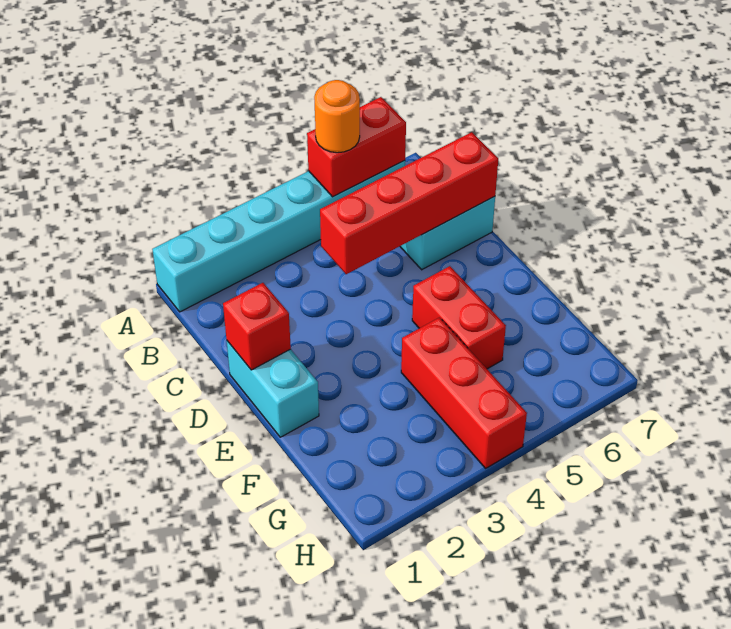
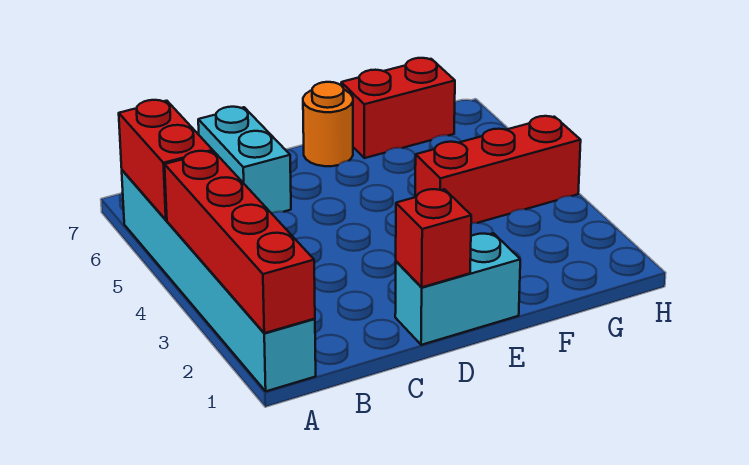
orange 1x1 round brick [314,80,360,153] -> orange 1x1 round brick moved to [303,82,353,166]
red 1x4 brick [320,132,498,274] -> red 1x4 brick moved to [165,151,315,333]
red 1x2 brick [412,266,506,369] -> red 1x2 brick moved to [341,58,455,158]

